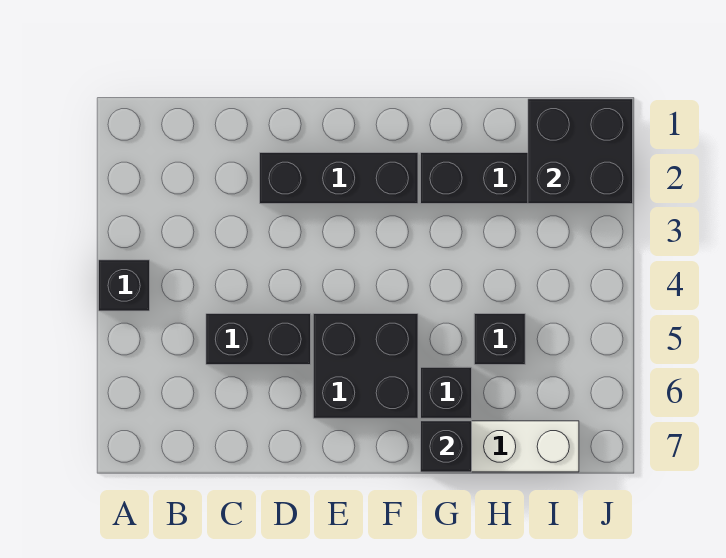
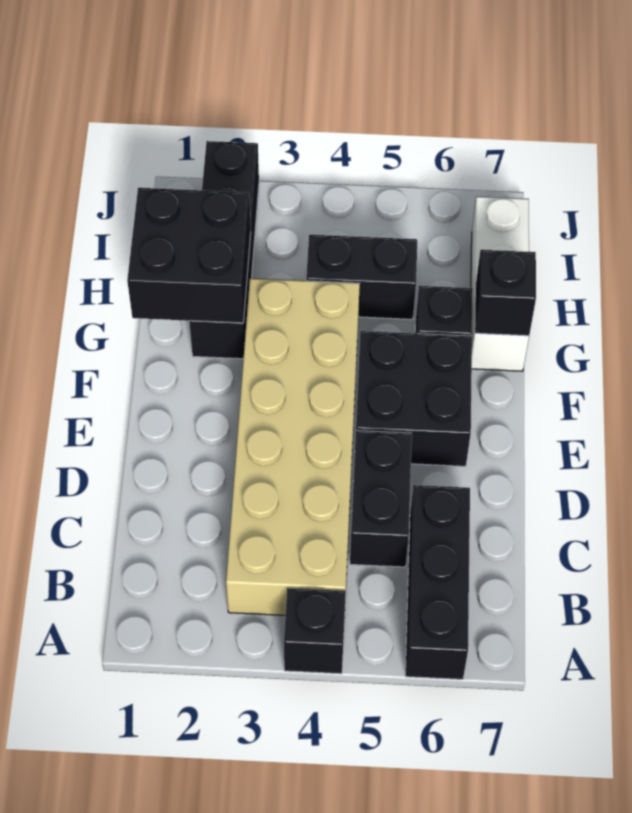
none -> tan 2x6 brick [226,278,360,615]
black 1x3 brick [260,153,418,204] -> black 1x3 brick moved to [405,485,470,679]
black 1x1 brick [474,314,525,365] -> black 1x2 brick [306,235,417,319]
black 2x2 brick [528,99,633,204] -> black 2x2 brick moved to [127,188,251,323]

